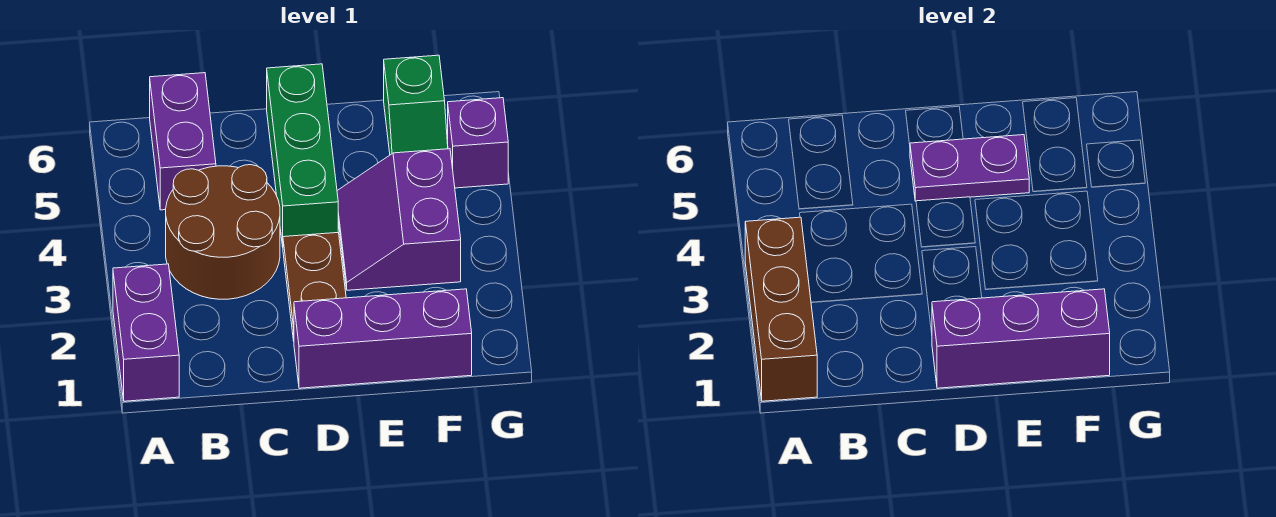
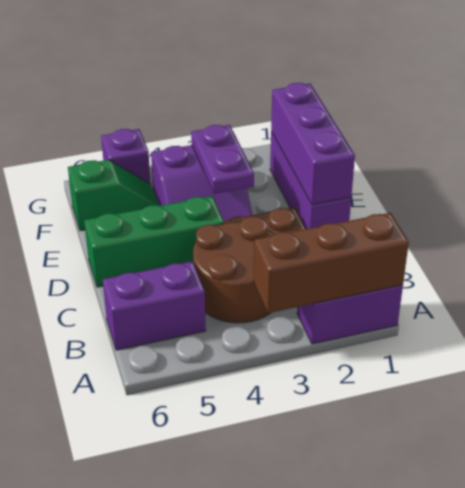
purple 1x2 plate [910,135,1029,201] -> purple 1x2 plate moved to [191,125,254,194]

